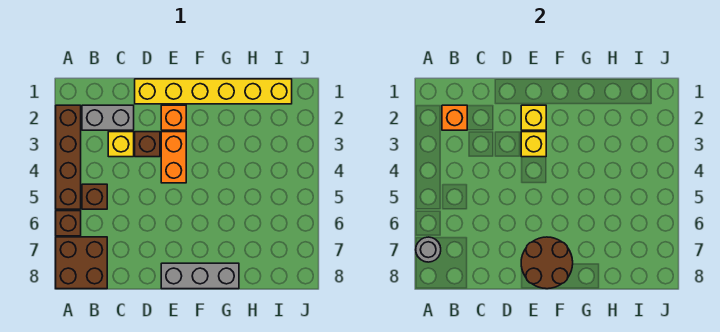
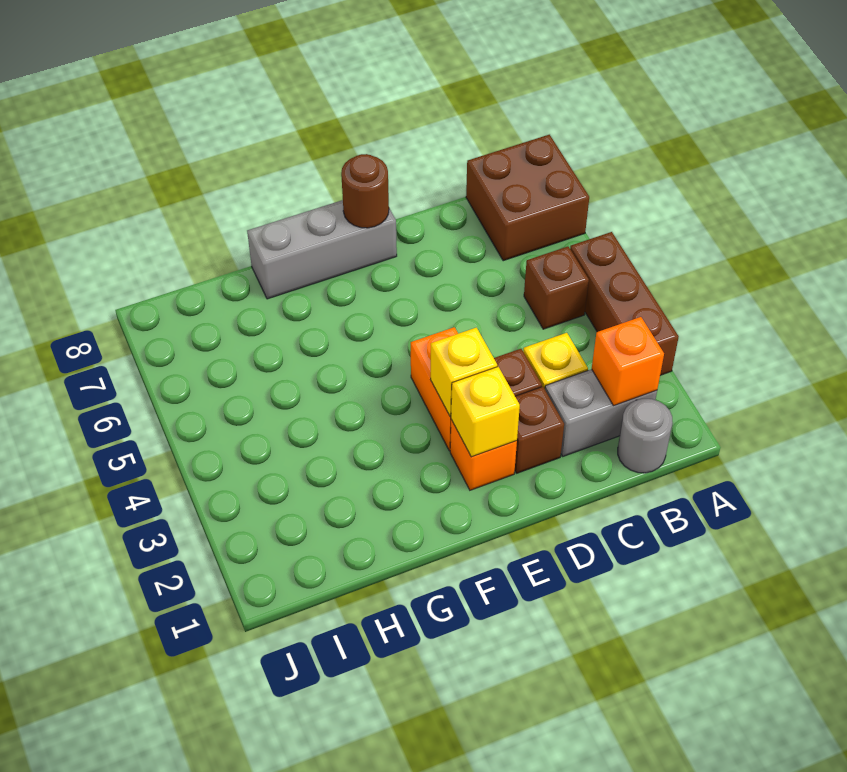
brown 1x4 brick [56,105,81,209] -> brown 1x3 brick [570,232,679,375]
brown 1x1 brick [56,211,81,236] -> brown 1x1 brick moved to [515,387,564,473]
grey 1x1 round brick [416,237,441,262] -> grey 1x1 round brick moved to [618,399,673,473]
yellow 1x6 brick [135,79,292,104] -> none
brown 2x2 round brick [521,237,573,289] -> brown 1x1 round brick [341,154,389,228]

